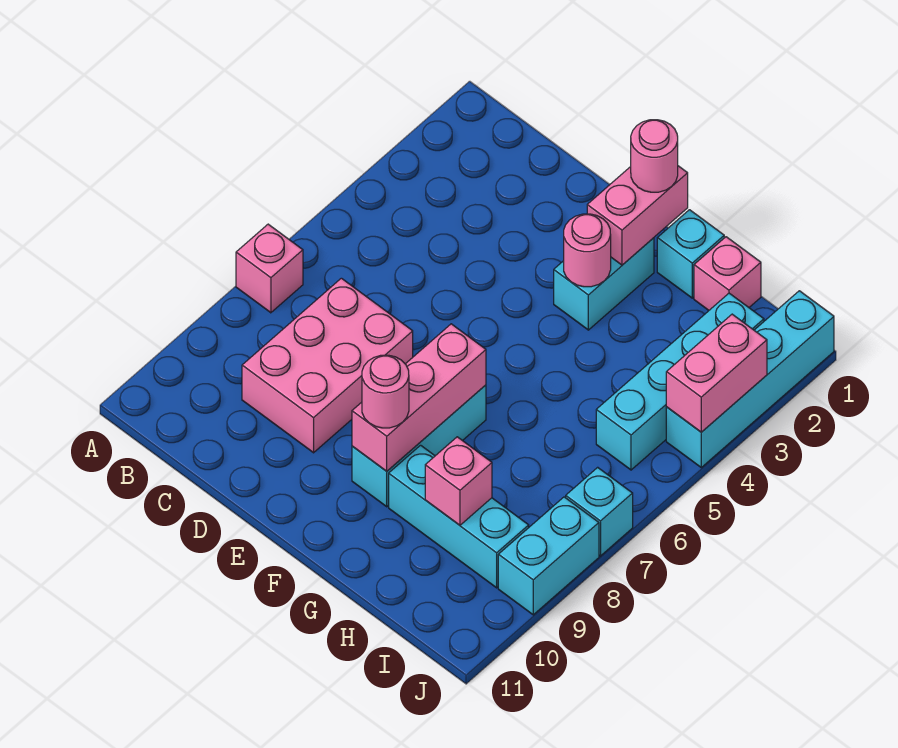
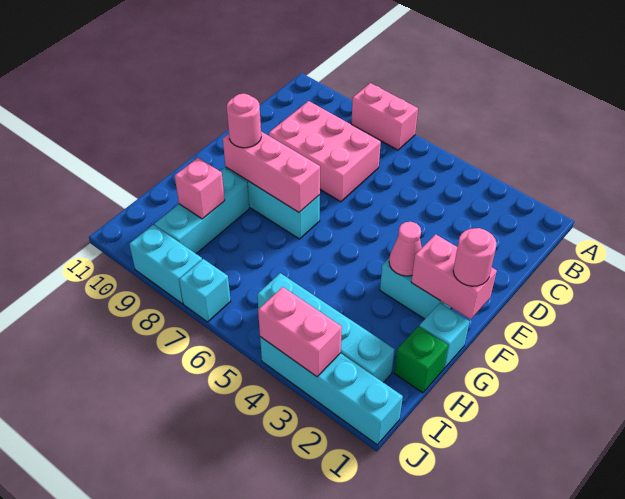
pink 1x1 brick [236,224,303,313] -> pink 1x2 brick [351,83,418,150]
pink 1x1 round brick [564,214,611,287] -> pink 1x1 cone [389,222,422,276]
pink 1x1 brick [694,237,761,310] -> green 1x1 brick [394,326,448,393]

